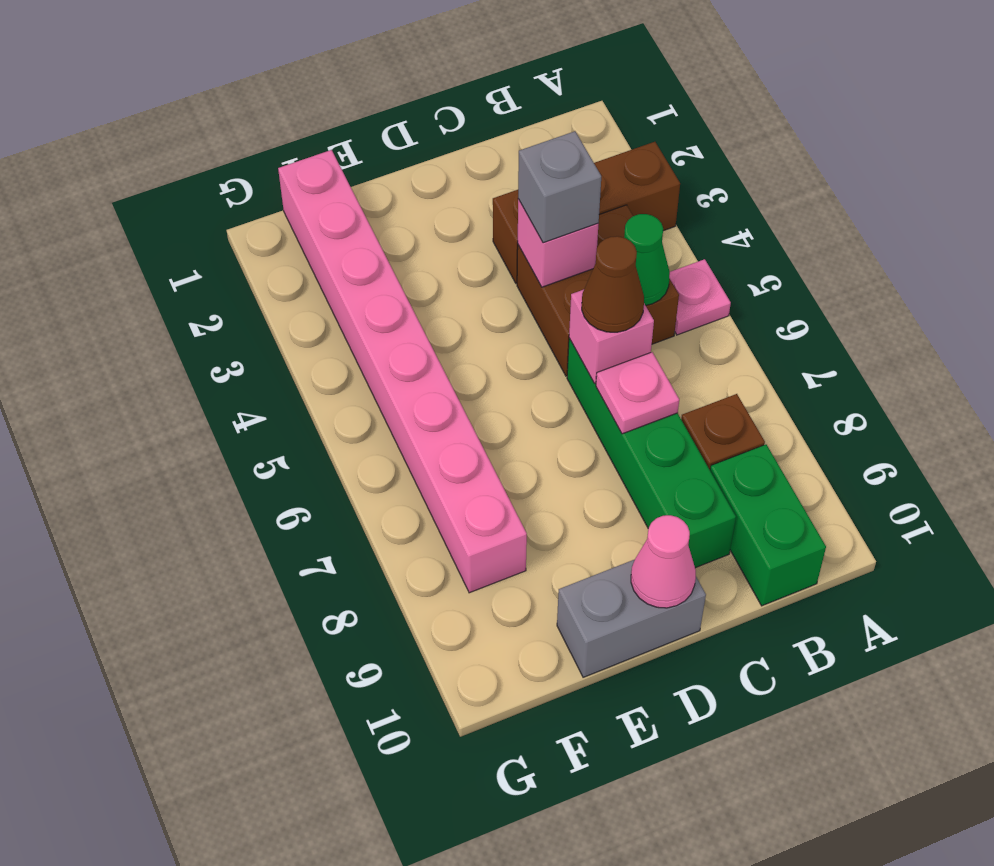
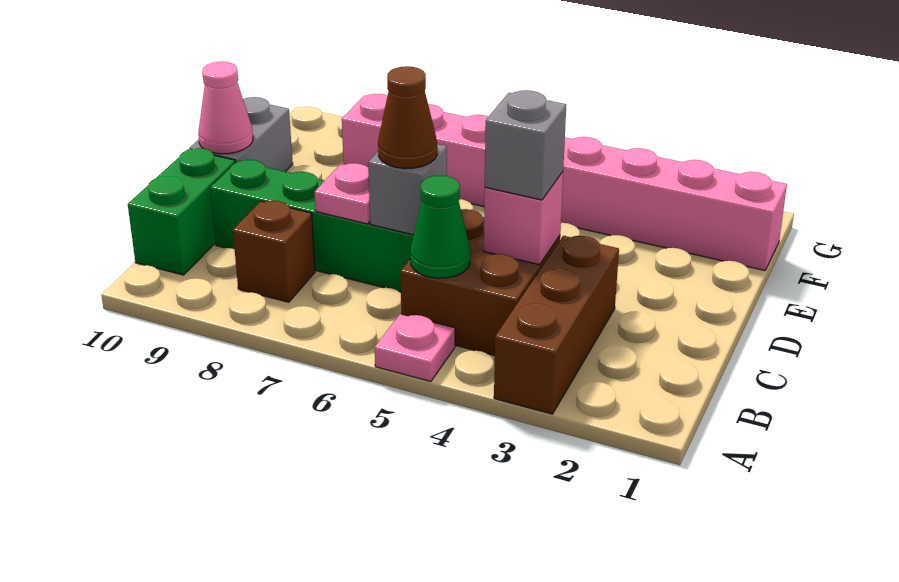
green 1x2 brick [710,445,826,606] -> green 1x2 brick turned to [128,148,235,275]
pink 1x1 brick [569,290,654,383] -> grey 1x1 brick [368,144,447,235]

